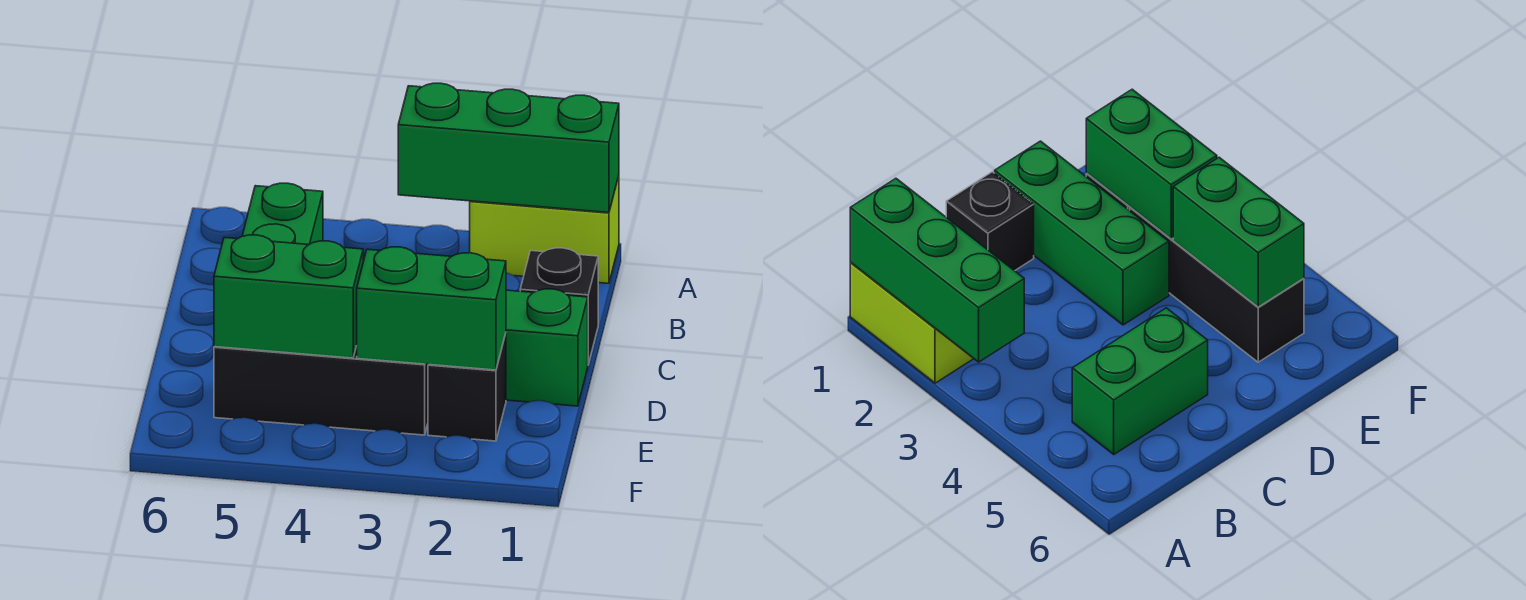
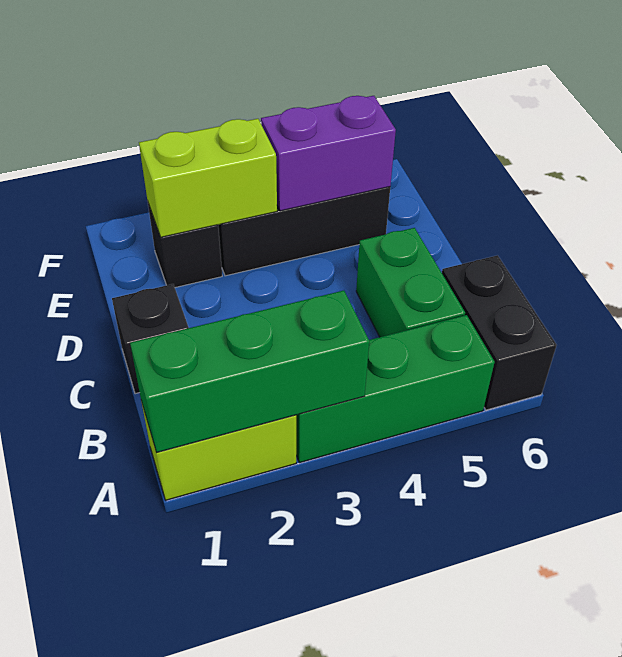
none -> black 1x2 brick [442,255,557,410]
green 1x3 brick [506,289,588,406] -> green 1x3 brick moved to [296,315,495,462]
green 1x2 brick [357,247,506,370] -> lime 1x2 brick [139,119,277,237]
green 1x2 brick [214,235,363,358] -> purple 1x2 brick [261,96,396,211]

